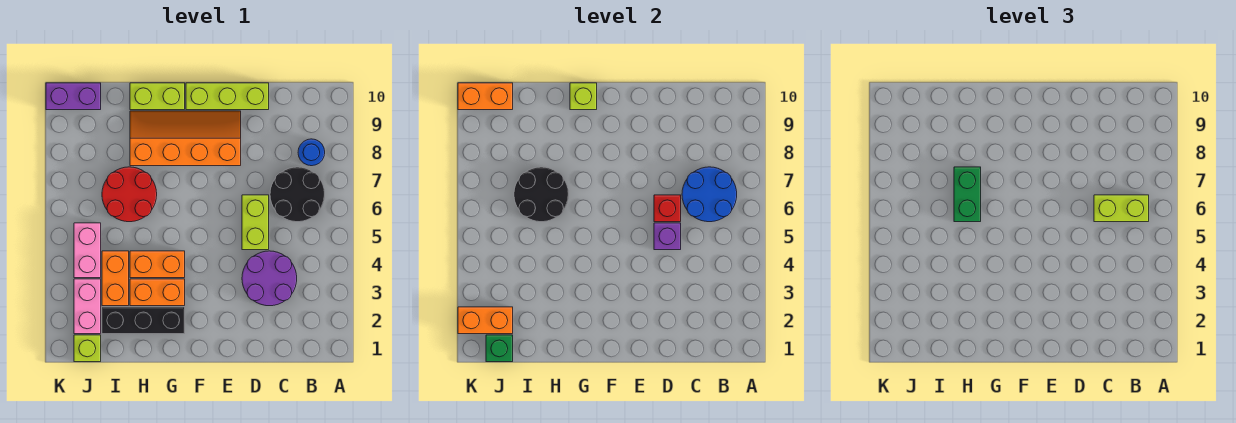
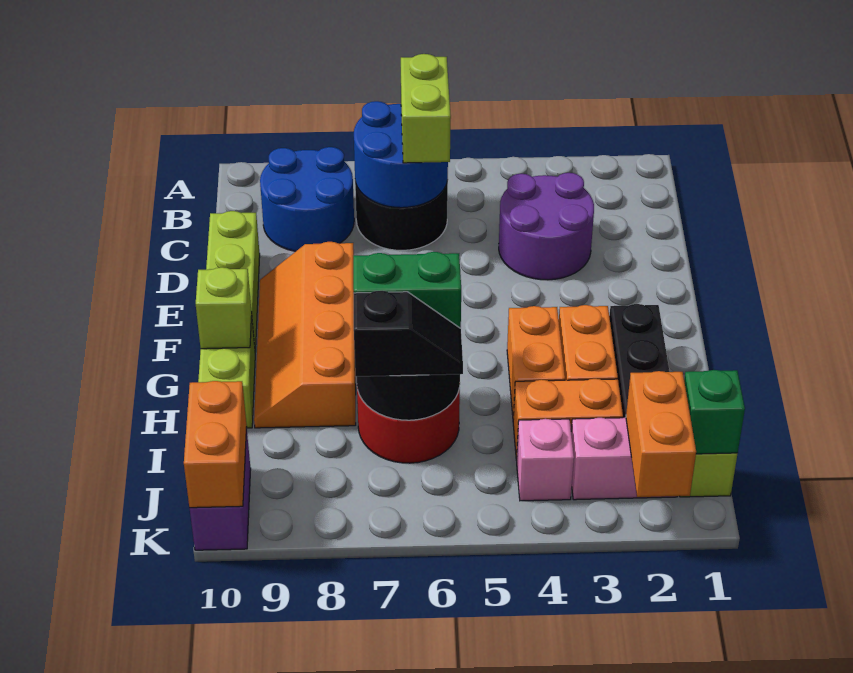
blue 1x1 round brick [298,139,325,166] -> blue 2x2 round brick [260,147,354,251]
lime 1x2 brick [242,195,269,250] -> none
purple 1x1 brick [654,223,681,250] -> none
red 1x1 brick [654,195,681,222] -> none
none -> black 1x2 slope [354,291,463,377]
pink 1x2 brick [74,223,101,278] -> pink 1x1 brick [517,419,574,501]

